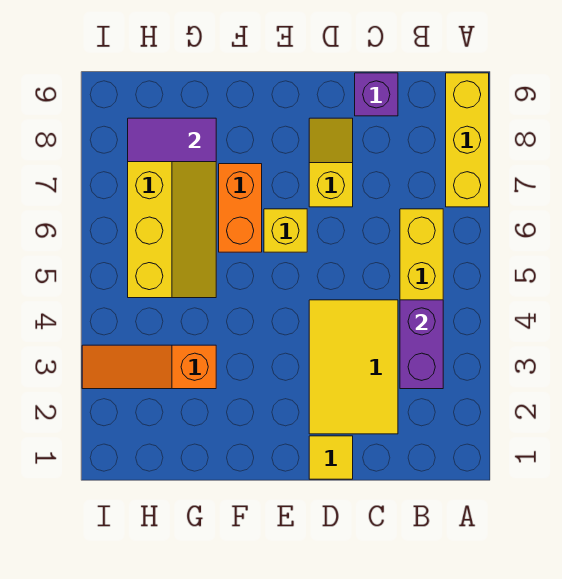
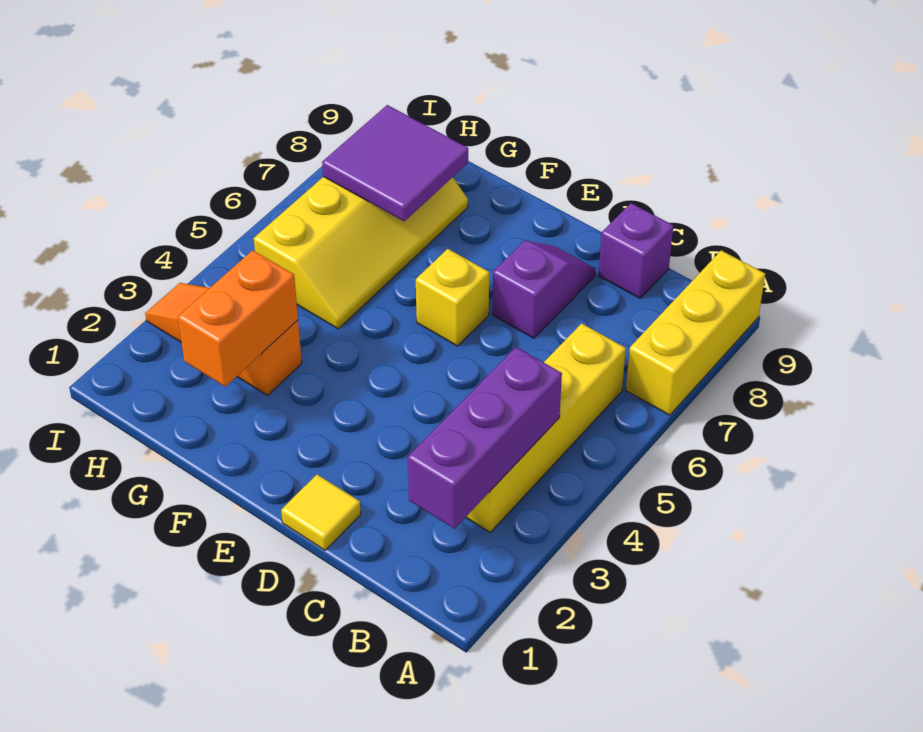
purple 1x2 brick [400,300,443,389] -> purple 1x3 brick [408,347,562,529]
yellow 2x3 tile [309,300,398,434] -> none
yellow 1x2 slope [309,118,353,207] -> purple 1x2 slope [492,241,595,338]
orange 1x2 brick [219,164,262,252] -> orange 1x2 brick moved to [178,250,298,386]
purple 1x2 tile [128,118,216,162] -> purple 2x2 tile [322,105,468,221]

